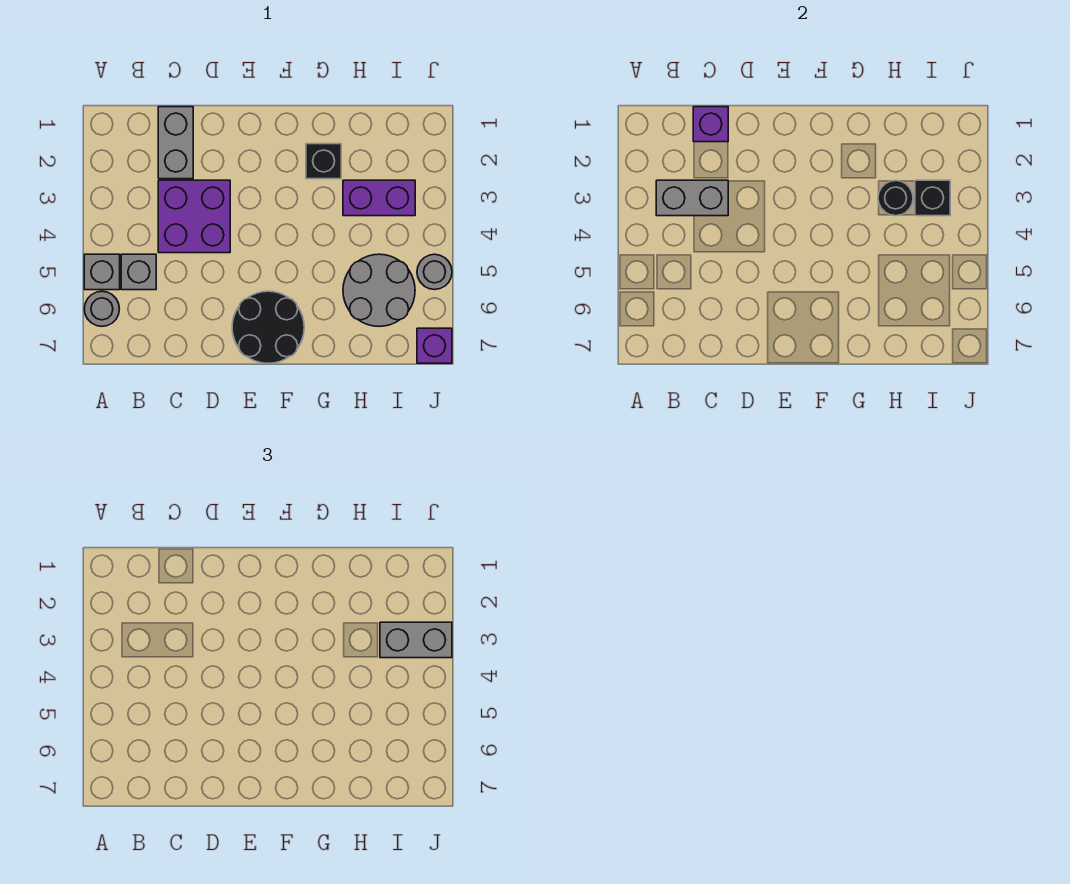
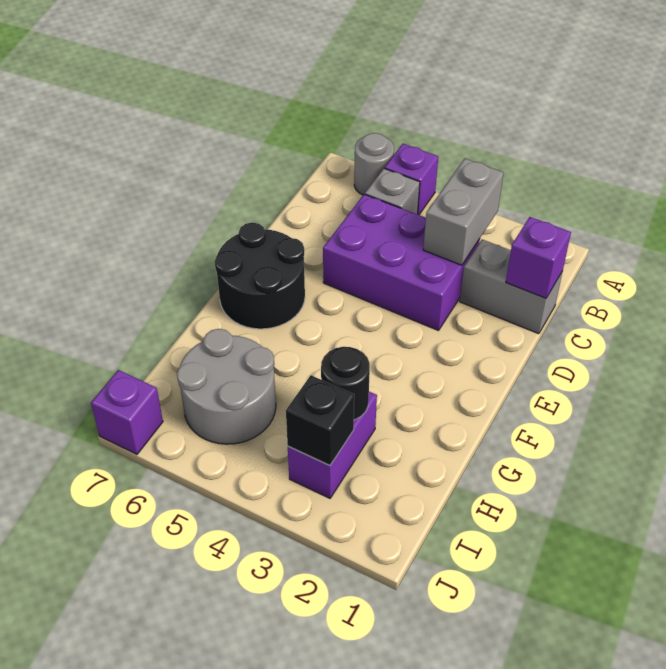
grey 1x1 brick [84,254,120,290] -> purple 1x1 brick [385,144,438,214]
purple 2x2 brick [158,180,230,253] -> purple 2x3 brick [323,194,480,331]
black 1x1 brick [306,144,341,179] -> none
grey 1x2 brick [380,622,452,658] -> none
grey 1x1 round brick [417,254,452,290] -> none

